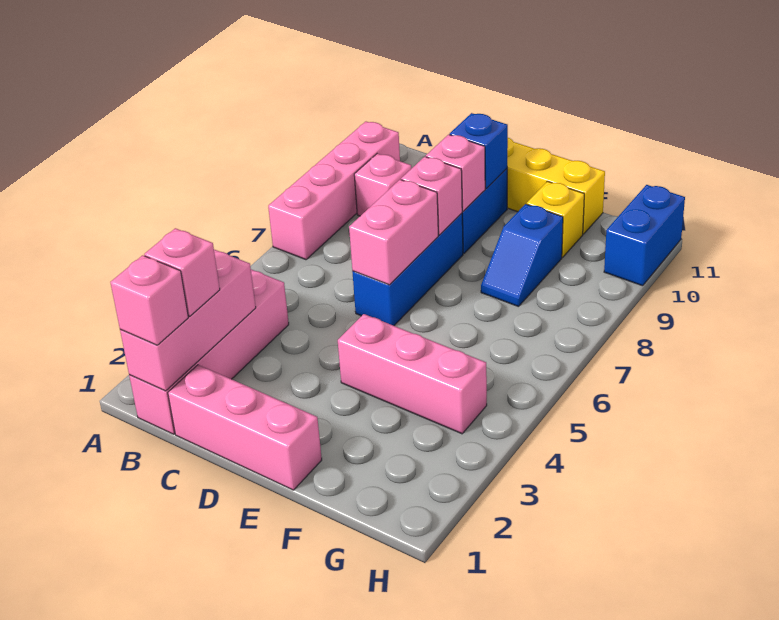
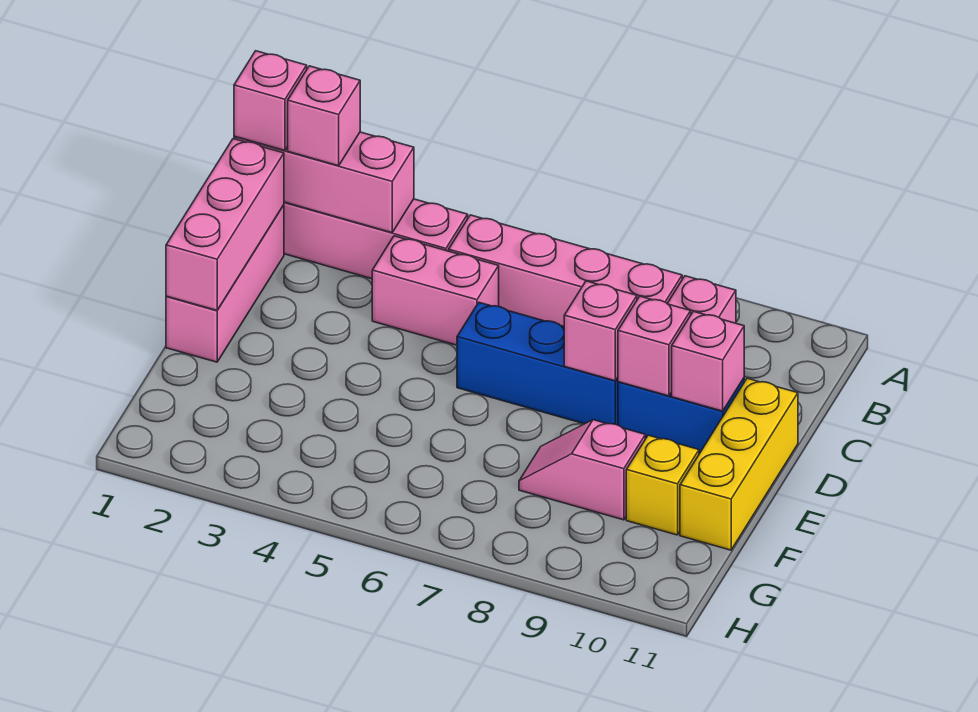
pink 1x4 brick [268,122,400,260] -> pink 1x4 brick moved to [449,215,682,326]
pink 1x2 brick [349,180,438,285] -> pink 1x2 brick moved to [372,236,499,345]
blue 1x1 brick [450,113,508,189] -> pink 1x1 brick [672,311,744,411]
pink 1x3 brick [338,314,487,434] -> pink 1x3 brick moved to [166,139,284,310]
blue 1x2 slope [481,204,563,307] -> pink 1x2 slope [519,420,645,520]
blue 1x2 brick [604,185,685,286] -> none

